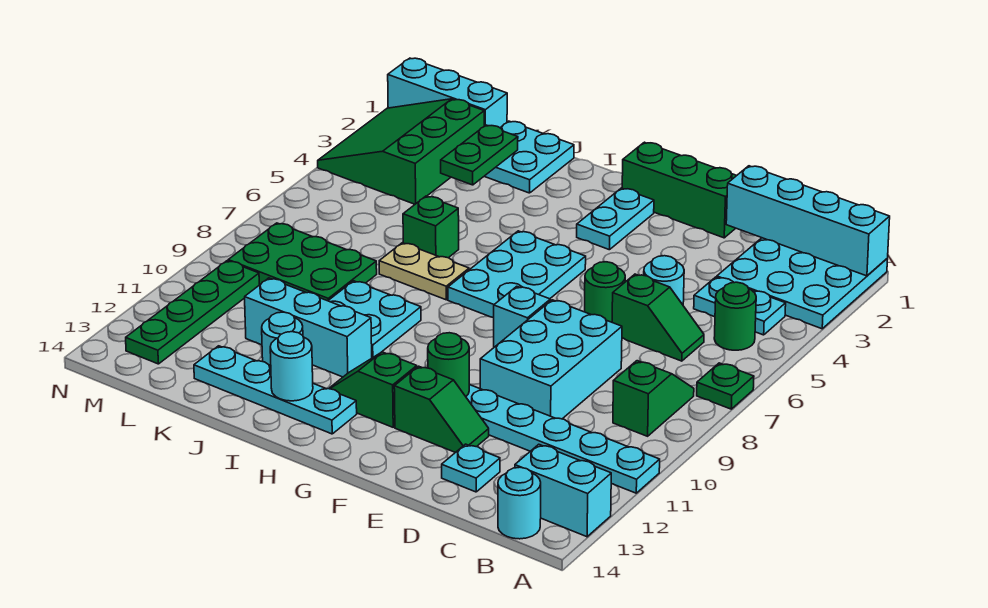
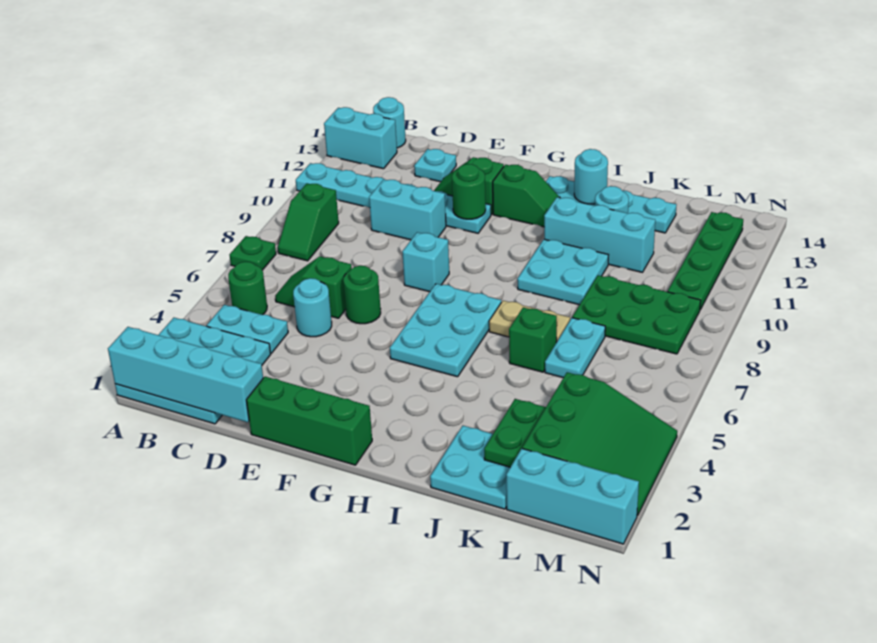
cyan 2x3 brick [480,300,622,419] -> cyan 1x2 brick [369,179,446,240]
cyan 1x2 plate [577,188,654,250] -> cyan 1x2 plate moved to [545,318,605,378]

